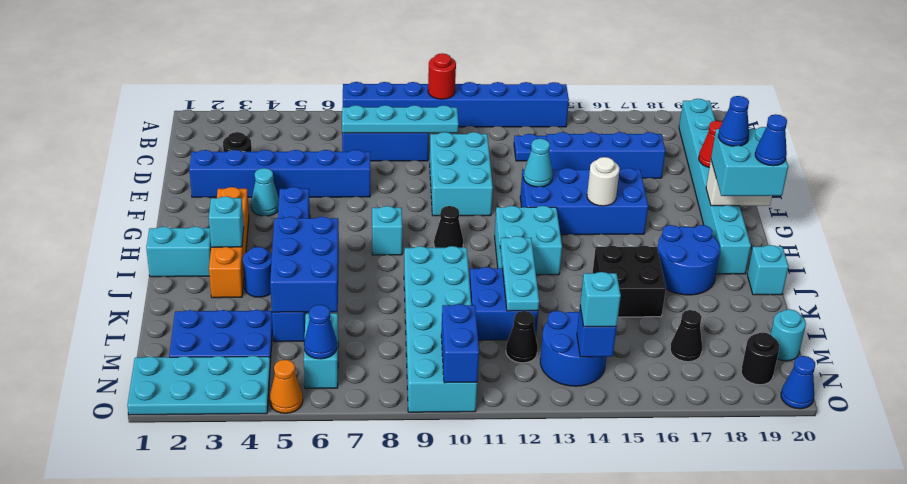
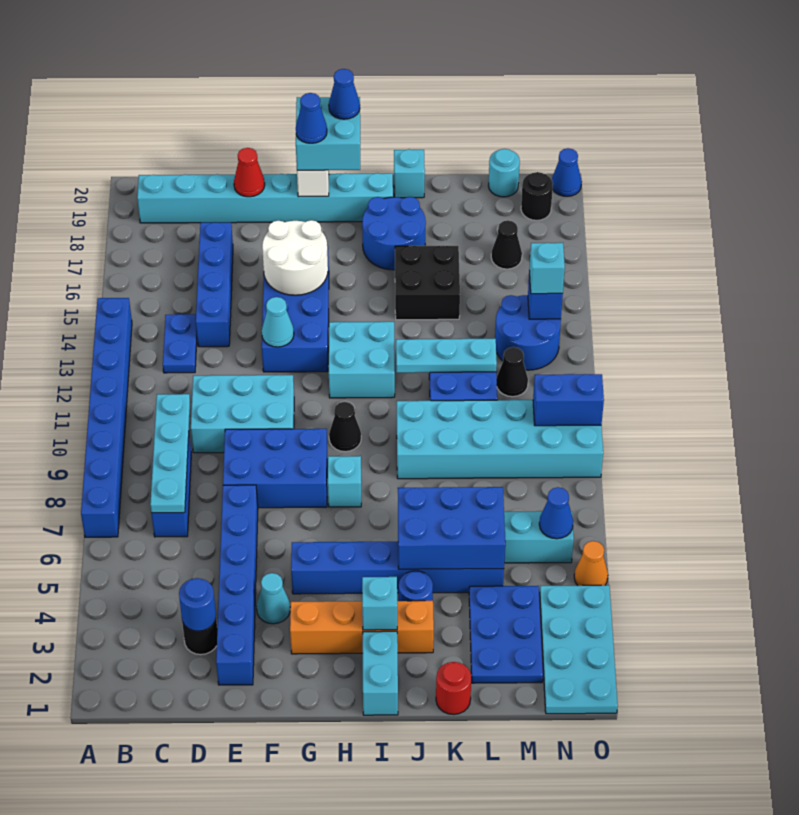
red 1x1 round brick [428,53,456,99] -> red 1x1 round brick moved to [436,662,471,715]
none -> blue 1x1 round brick [179,578,216,631]
none -> blue 2x3 brick [223,429,327,508]
white 1x1 round brick [587,157,620,206] -> white 2x2 round brick [262,220,328,295]

